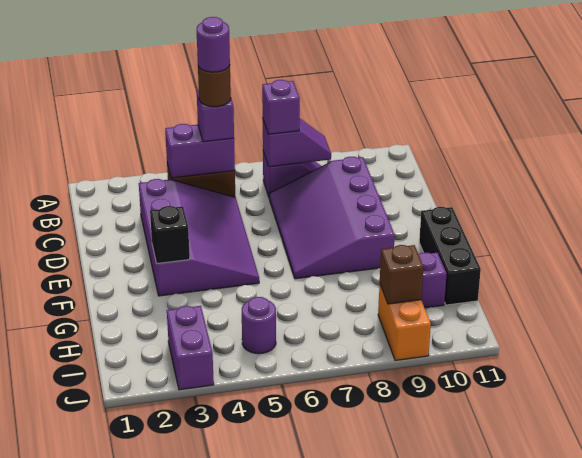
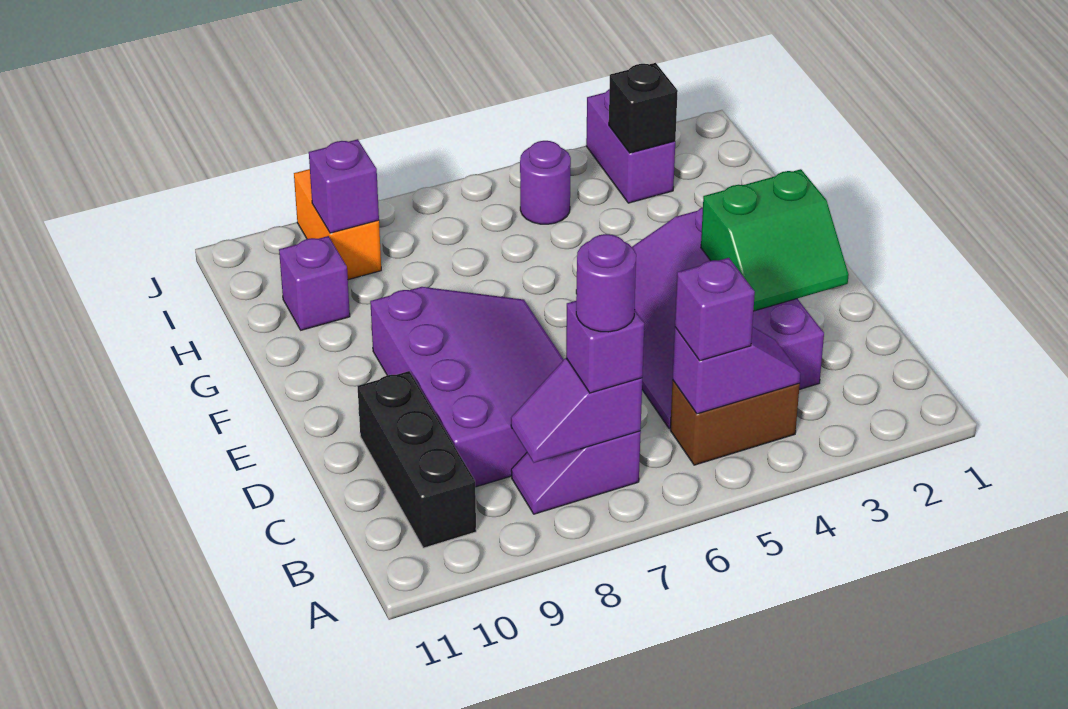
purple 1x2 brick [165,124,235,178] -> purple 1x2 slope [673,327,800,414]
brown 1x1 round brick [198,65,231,107] -> none
purple 1x1 round brick [197,17,230,72] -> purple 1x1 round brick moved to [576,234,636,332]
none -> green 2x2 slope [701,169,849,311]
black 1x1 brick [150,206,190,264] -> black 1x1 brick moved to [609,63,678,153]
black 1x3 brick [419,207,481,305] -> black 1x3 brick moved to [357,371,476,548]
brown 1x1 brick [380,245,424,304] -> purple 1x1 brick [309,139,379,233]

